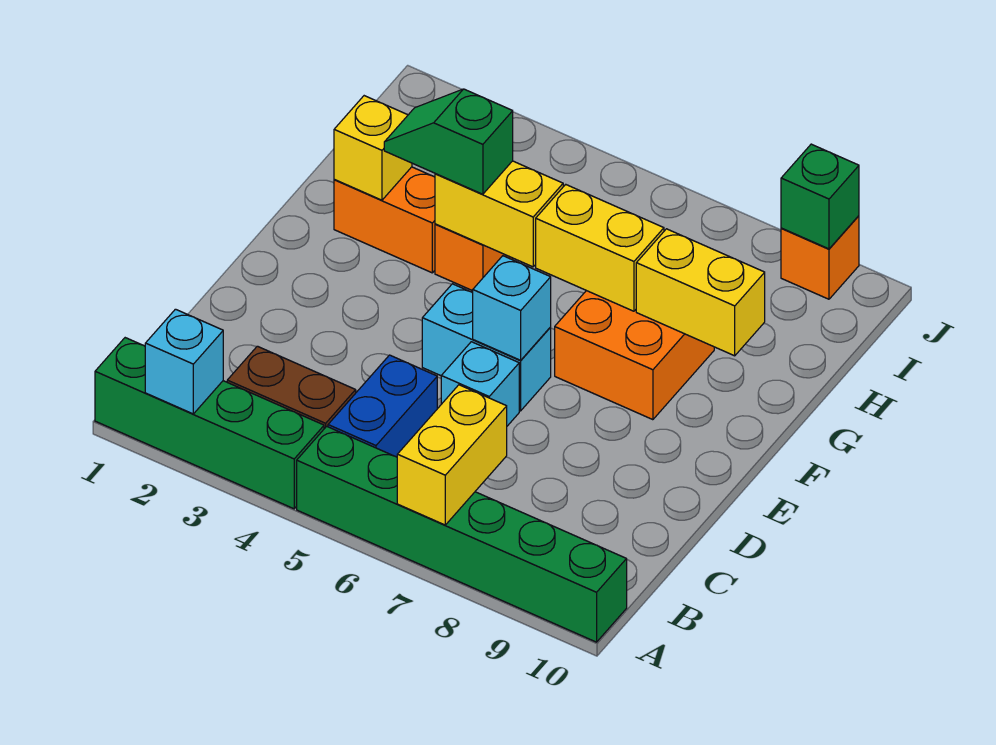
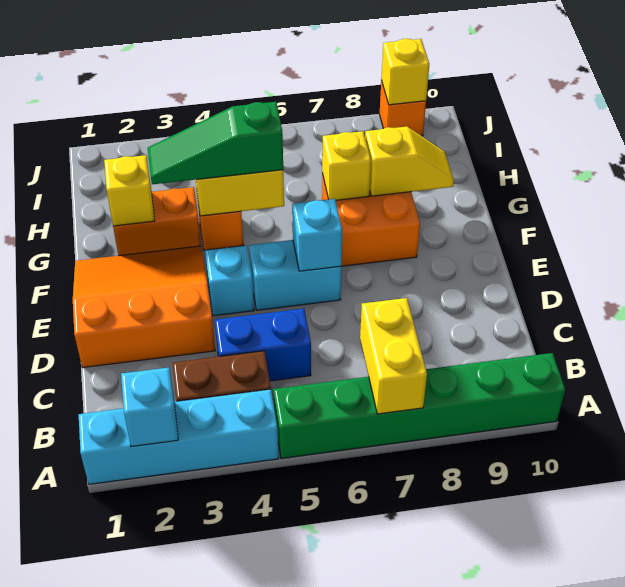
green 1x4 brick [95,338,324,509] -> cyan 1x4 brick [79,389,279,484]
blue 1x2 brick [328,355,437,457] -> blue 1x2 brick turned to [215,309,311,381]
none -> orange 3x3 slope [73,246,215,368]
cyan 1x1 brick [441,342,519,426] -> cyan 1x1 brick moved to [205,245,254,316]
green 1x2 slope [384,89,513,194] -> green 1x3 slope [148,102,283,184]
yellow 1x2 brick [536,184,664,311] -> yellow 1x1 brick [322,131,371,200]
yellow 1x2 brick [636,229,765,356] -> yellow 1x2 slope [365,127,454,196]
green 1x1 brick [781,144,859,249] -> yellow 1x1 brick [381,39,429,105]

